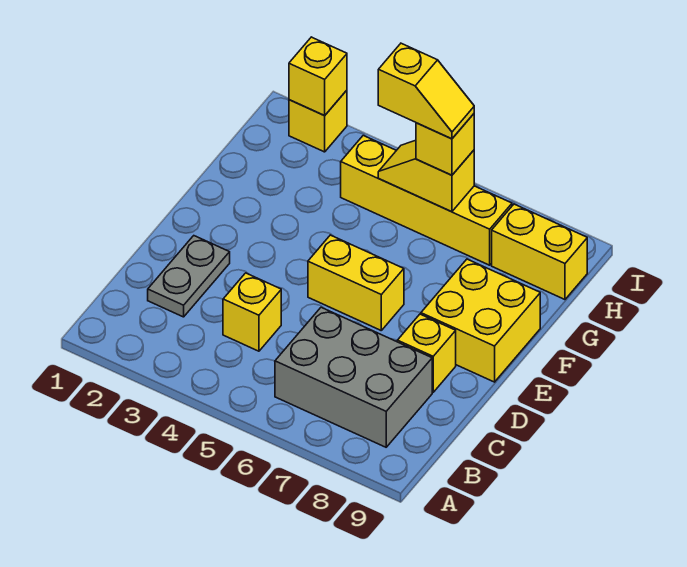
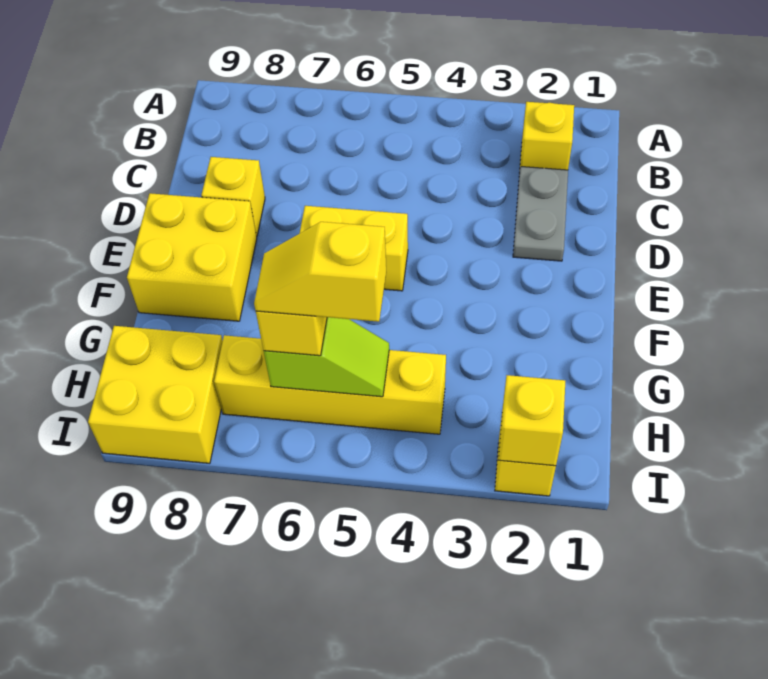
grey 2x3 brick [275,307,432,447] -> none
yellow 1x1 brick [223,273,281,351] -> yellow 1x1 brick moved to [520,102,574,170]
yellow 1x2 slope [378,140,474,212] -> lime 1x2 slope [264,317,389,397]
yellow 1x2 brick [492,204,587,299] -> yellow 2x2 brick [88,326,223,463]

